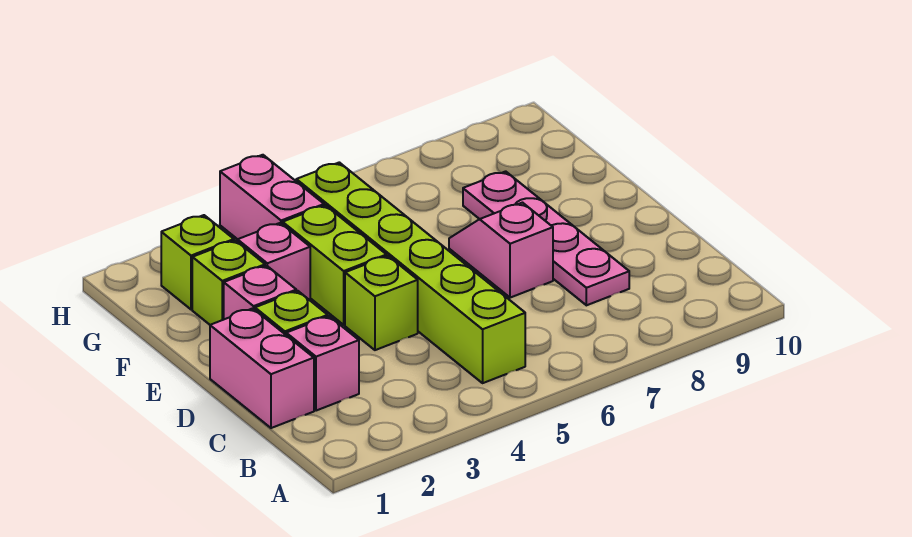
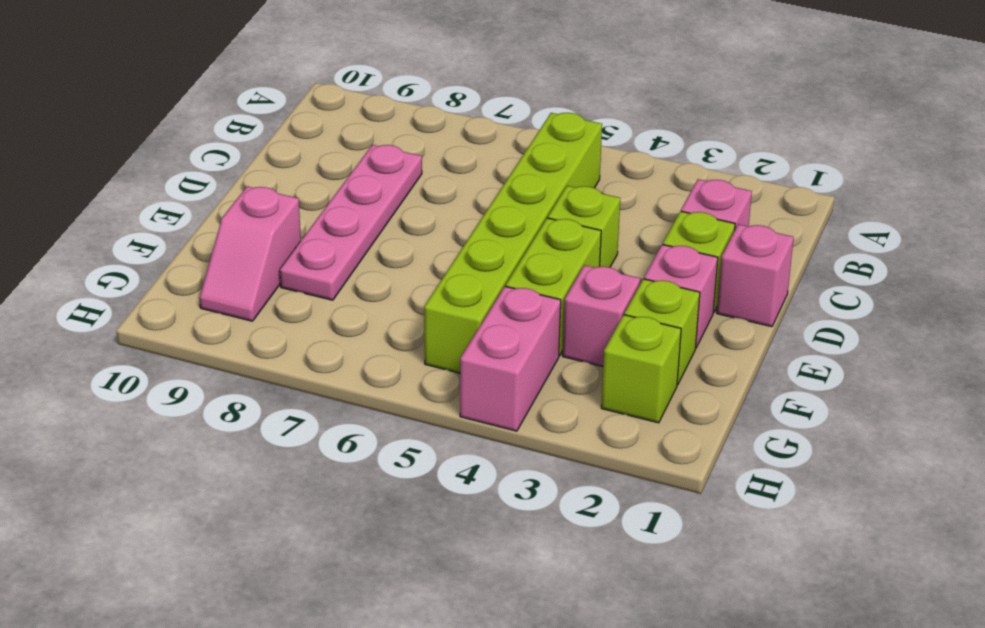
pink 1x2 brick [210,308,314,428] -> pink 1x1 brick [717,224,794,327]
pink 1x2 slope [449,203,553,298] -> pink 1x2 slope moved to [200,186,301,321]

